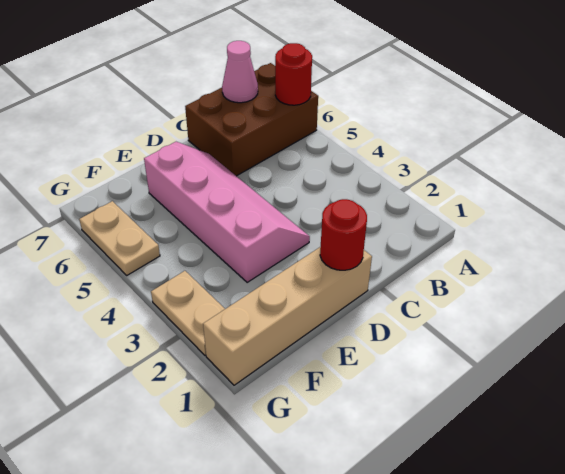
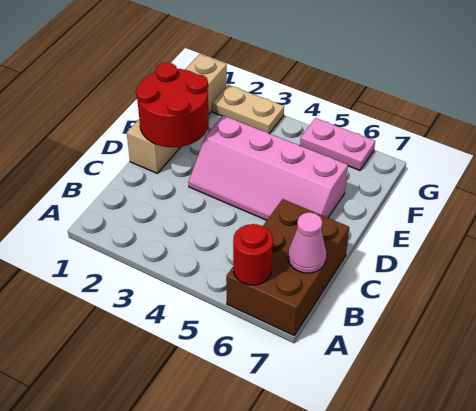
red 1x1 round brick [320,199,367,270] -> red 2x2 round brick [136,63,209,147]
tan 1x2 plate [79,201,160,275] -> pink 1x2 plate [300,118,375,170]

